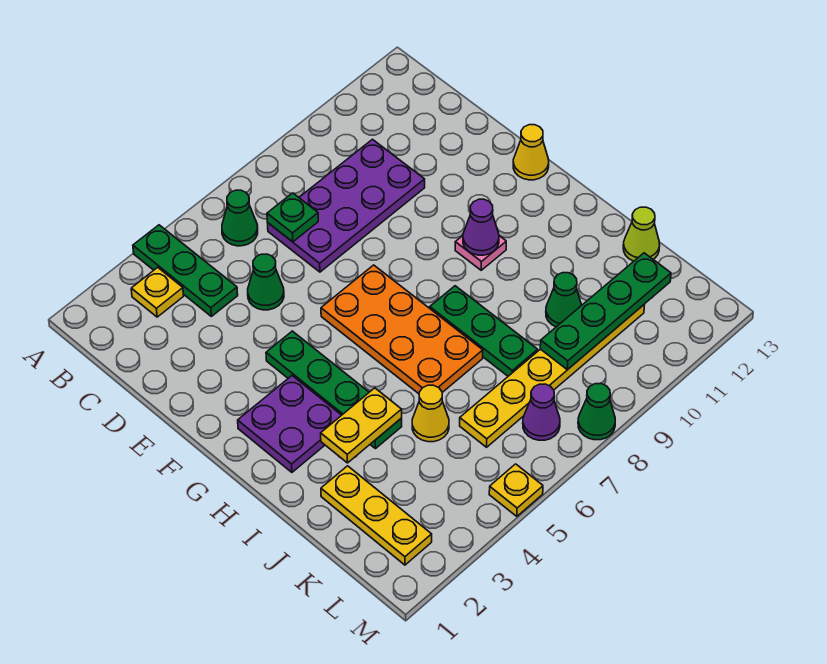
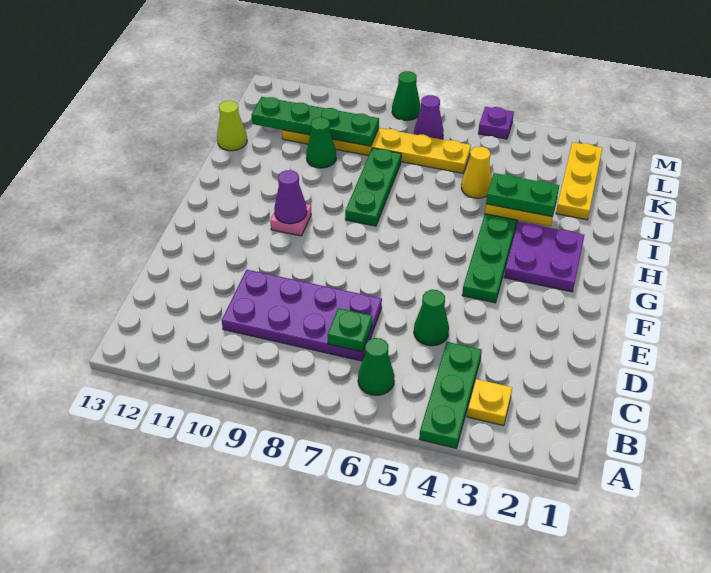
orange 2x4 plate [321,265,483,394] -> none
yellow 1x1 cone [513,125,549,180] -> none
none -> green 1x2 plate [486,173,559,217]
yellow 1x1 plate [489,464,543,516] -> purple 1x1 plate [478,107,514,139]

